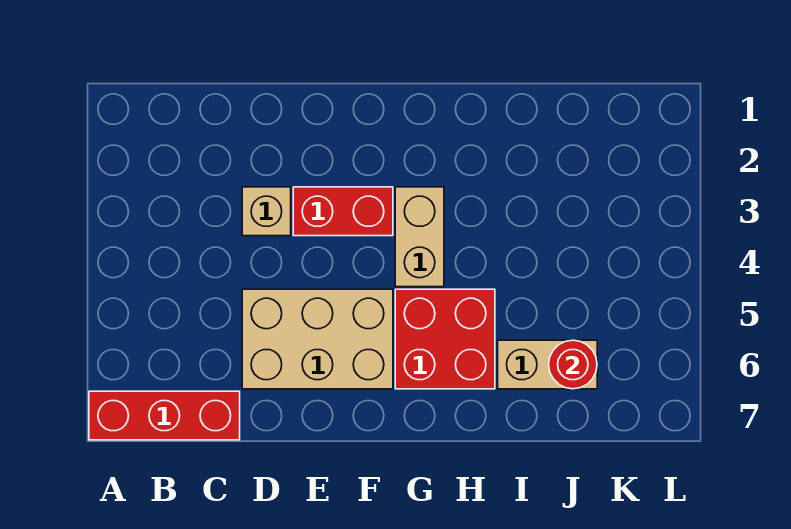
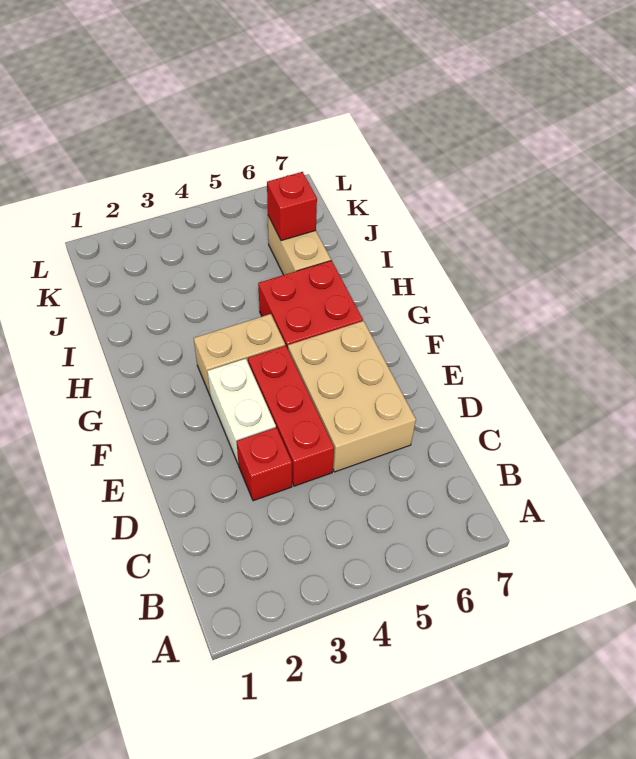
red 1x3 brick [89,391,240,440] -> red 1x3 brick moved to [248,346,334,486]
tan 1x1 brick [242,187,291,236] -> red 1x1 brick [237,428,292,501]
red 1x2 brick [293,187,393,236] -> white 1x2 brick [207,359,276,463]
red 1x1 round brick [549,340,597,389] -> red 1x1 brick [267,172,317,241]

